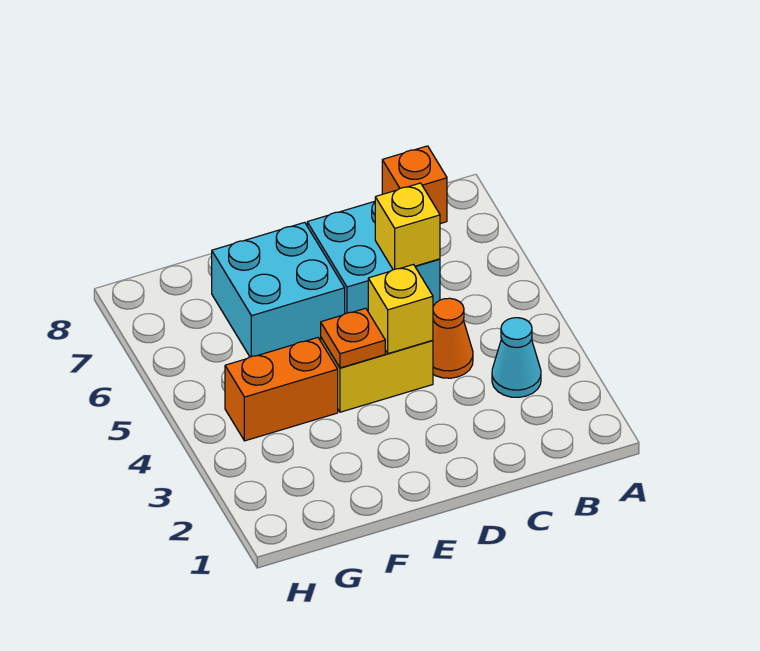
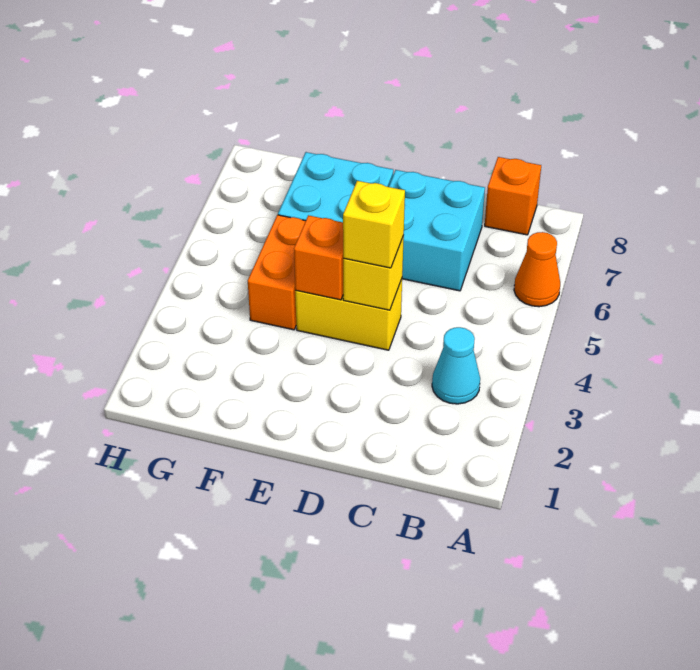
orange 1x1 cone [433,298,473,378] -> orange 1x1 cone moved to [514,232,560,307]
yellow 1x1 brick [375,183,440,270] -> yellow 1x1 brick moved to [343,181,405,268]
orange 1x1 plate [321,308,385,368] -> orange 1x1 brick [294,215,344,300]
orange 1x2 brick [225,338,338,441] -> orange 1x2 brick turned to [248,215,306,330]

